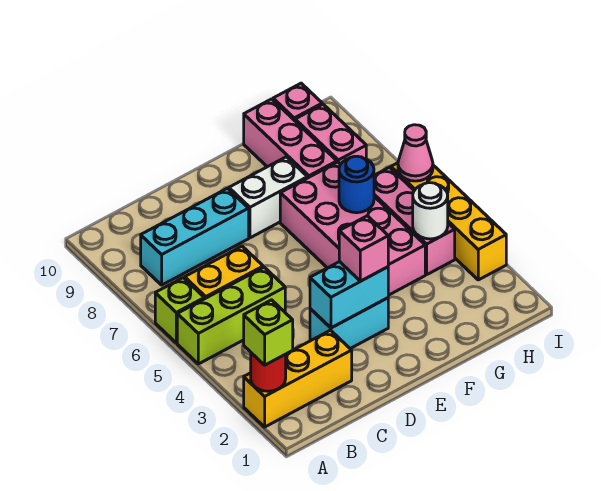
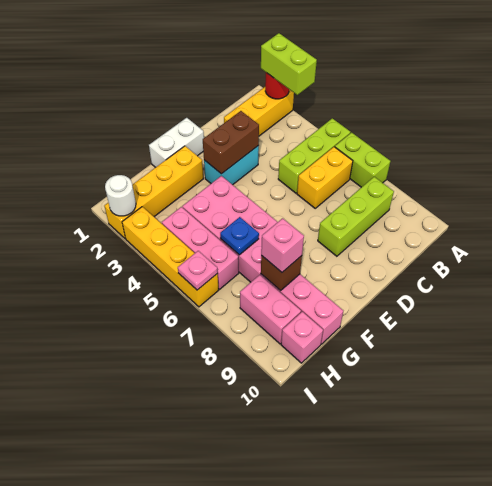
lime 1x1 brick [244,300,293,365] -> lime 1x2 brick [261,33,317,95]
lime 1x1 brick [155,278,204,343] -> lime 1x2 brick [335,133,390,187]
cyan 1x3 brick [141,188,249,285] -> lime 1x3 brick [318,177,394,256]
cyan 1x2 brick [310,262,388,328] -> brown 1x2 brick [203,111,259,174]
pink 1x1 brick [339,216,388,281] -> pink 1x1 brick moved to [261,218,304,272]
white 1x2 brick [229,157,307,238] -> white 1x2 brick moved to [149,118,204,167]
none -> yellow 1x4 brick [104,146,203,239]
blue 1x1 round brick [339,156,374,213] -> blue 1x1 plate [220,217,259,255]
none -> brown 1x1 brick [261,255,302,291]
white 1x1 round brick [413,183,448,239] -> white 1x1 round brick moved to [105,175,136,216]
pink 1x1 cone [398,125,433,181] -> pink 1x1 plate [178,251,218,290]

